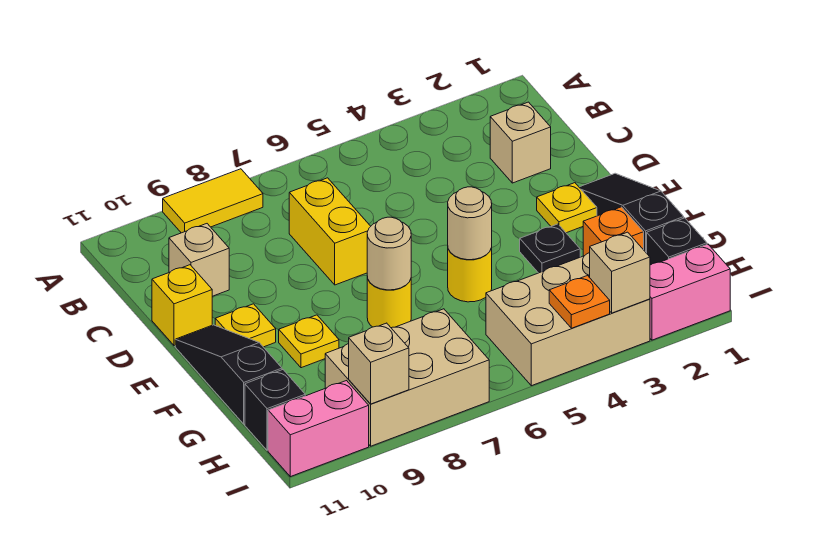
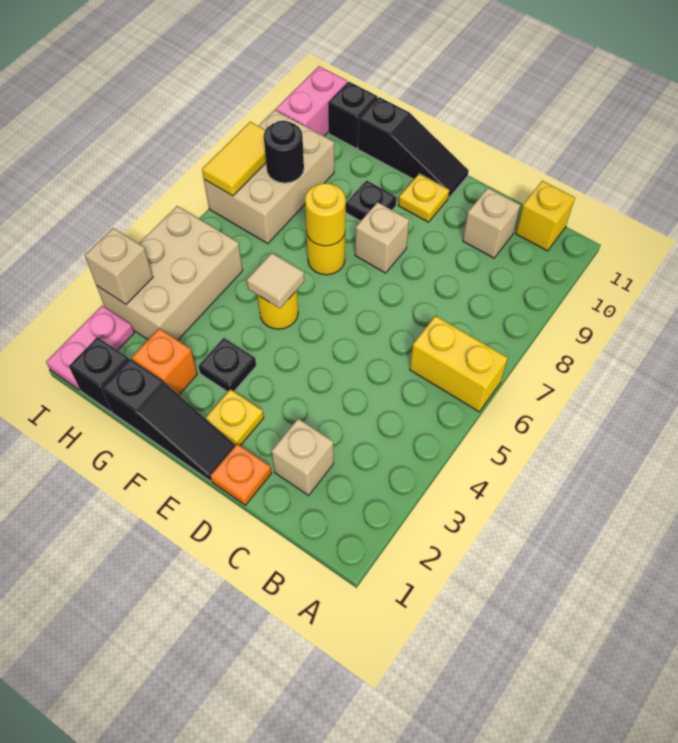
yellow 1x2 tile [163,169,263,233] -> yellow 1x2 tile moved to [202,122,266,196]
yellow 1x2 brick [289,178,371,285] -> yellow 1x2 brick moved to [410,316,508,412]
yellow 1x1 brick [152,265,212,346] -> yellow 1x1 brick moved to [516,181,575,251]
tan 1x1 round brick [448,187,492,260] -> tan 1x1 tile [247,253,304,308]
tan 1x1 round brick [367,217,411,290] -> yellow 1x1 round brick [305,183,346,246]
yellow 1x1 plate [279,315,339,368] -> black 1x1 plate [346,180,396,221]
none -> black 1x1 round brick [264,121,304,183]
pink 1x2 brick [650,244,730,340] -> pink 1x2 plate [46,306,134,390]
orange 1x1 plate [549,276,610,328] -> orange 1x1 plate moved to [210,444,272,505]
tan 1x1 brick [349,323,409,404] -> tan 1x1 brick moved to [355,202,409,273]

